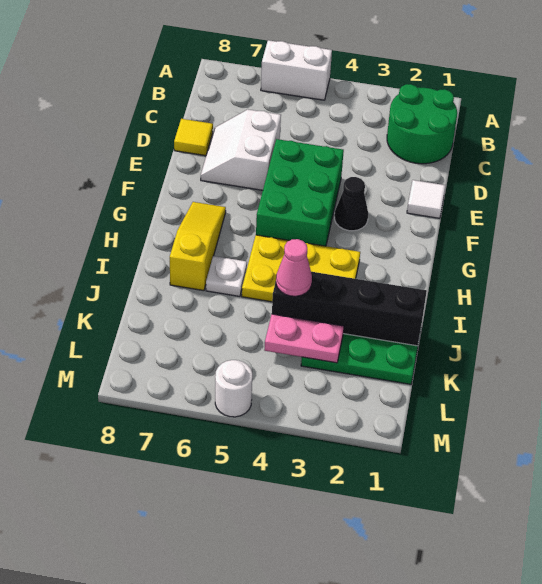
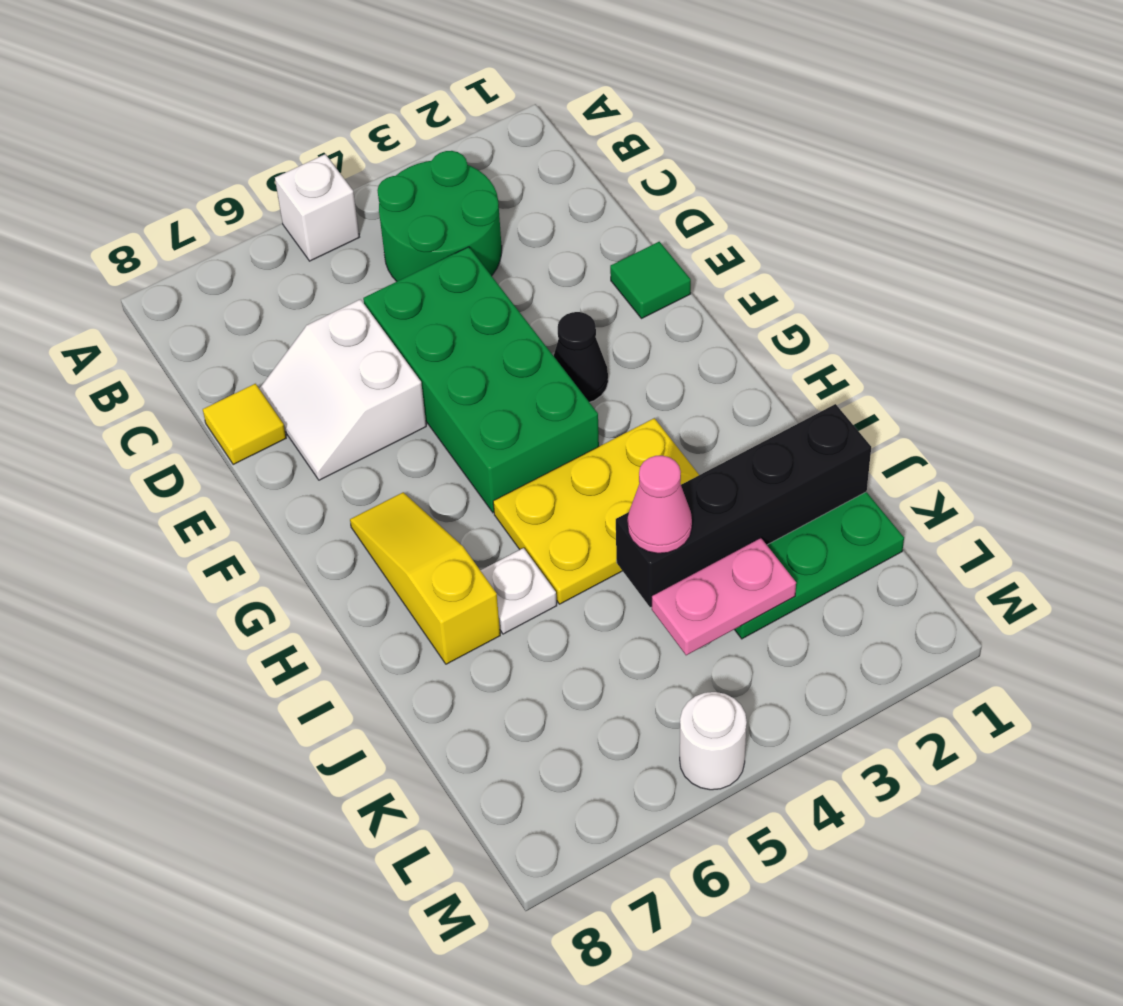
white 1x2 brick [261,40,332,100] -> white 1x1 brick [275,154,359,261]
green 2x2 round brick [387,84,457,164] -> green 2x2 round brick moved to [377,151,502,281]
white 1x1 tile [407,180,445,218] -> green 1x1 tile [610,242,691,319]
green 2x3 brick [256,139,344,246] -> green 2x4 brick [363,247,599,513]

